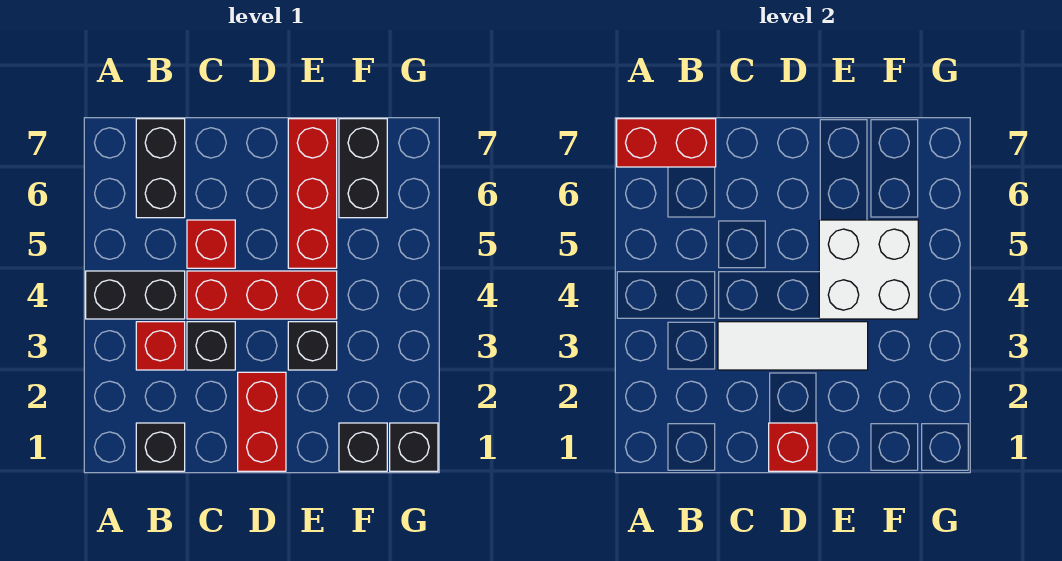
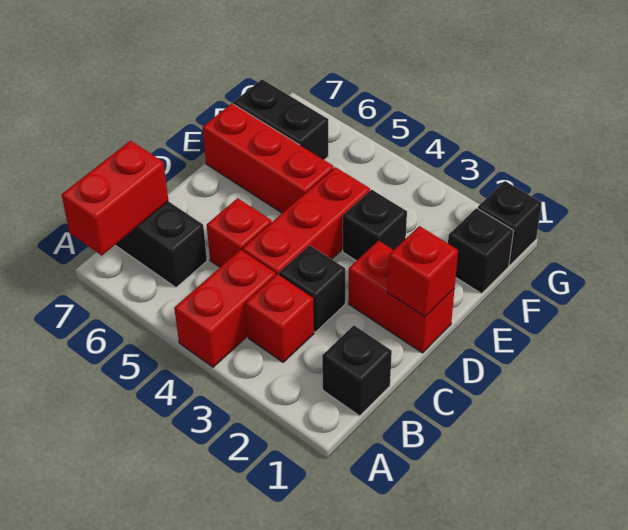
black 1x2 brick [86,271,185,319] -> red 1x2 brick [174,250,276,367]
white 1x3 tile [718,322,868,370] -> none
white 2x2 brick [819,220,918,319] -> none

